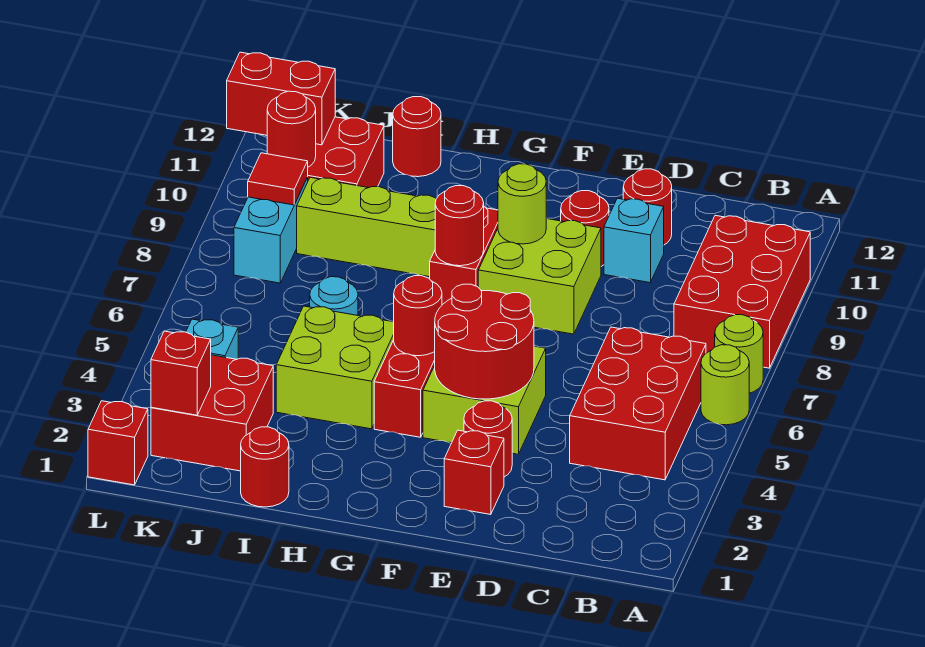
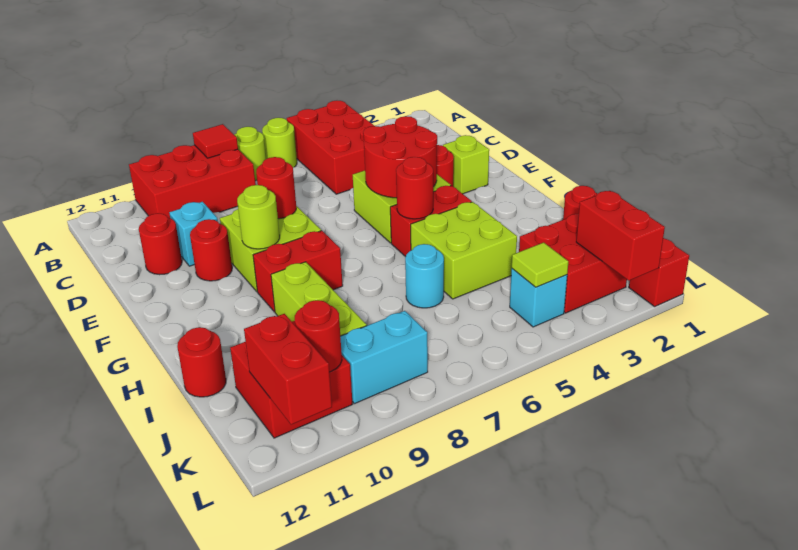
red 2x3 brick [570,327,706,480] -> red 2x3 brick turned to [287,101,374,194]
red 1x1 brick [444,430,504,515] -> lime 1x1 brick [443,135,489,194]
red 1x1 round brick [435,186,484,266] -> red 1x1 round brick moved to [256,157,296,219]
red 1x1 brick [151,331,211,415] -> red 1x2 brick [576,191,665,281]
none -> lime 1x1 tile [512,243,568,287]
red 1x1 tile [248,153,308,205] -> red 1x1 tile moved to [193,124,238,158]

